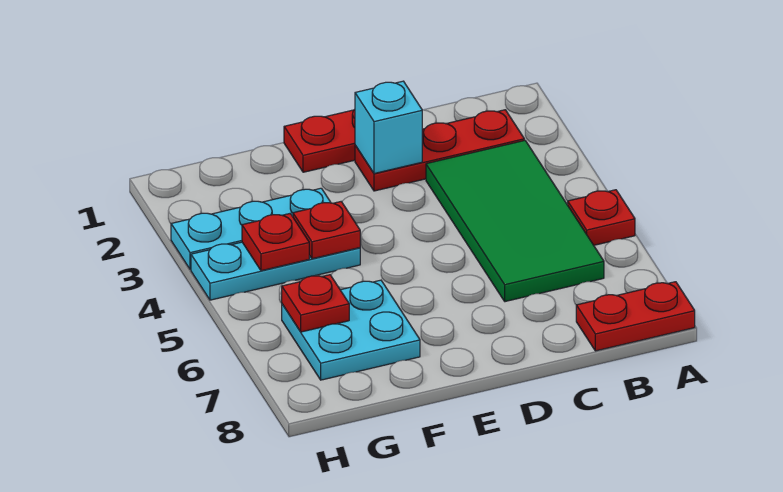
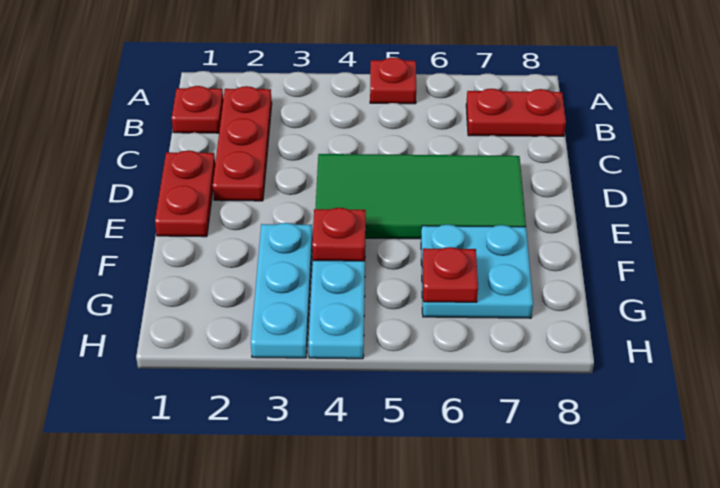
red 1x2 plate [576,282,695,351] -> red 1x2 plate turned to [466,89,566,136]
green 2x4 tile [426,140,604,302] -> green 2x4 tile moved to [315,154,526,239]
cyan 1x1 brick [355,81,422,174] -> none
red 1x1 plate [242,214,309,271] -> red 1x1 plate moved to [172,86,223,133]

